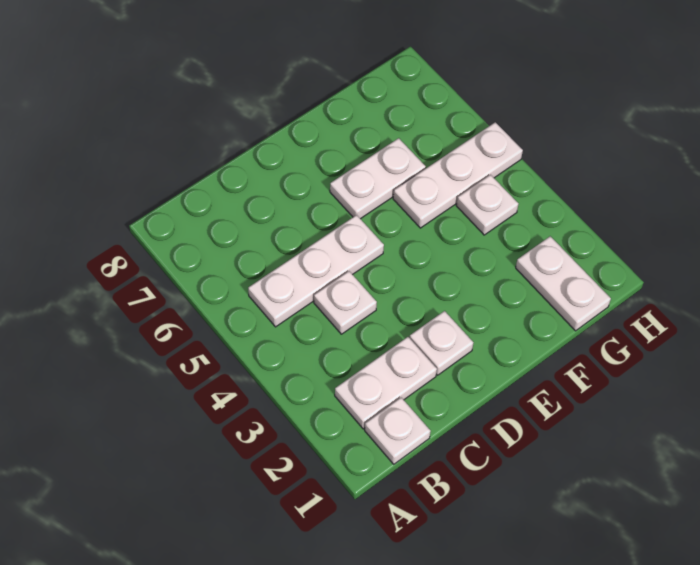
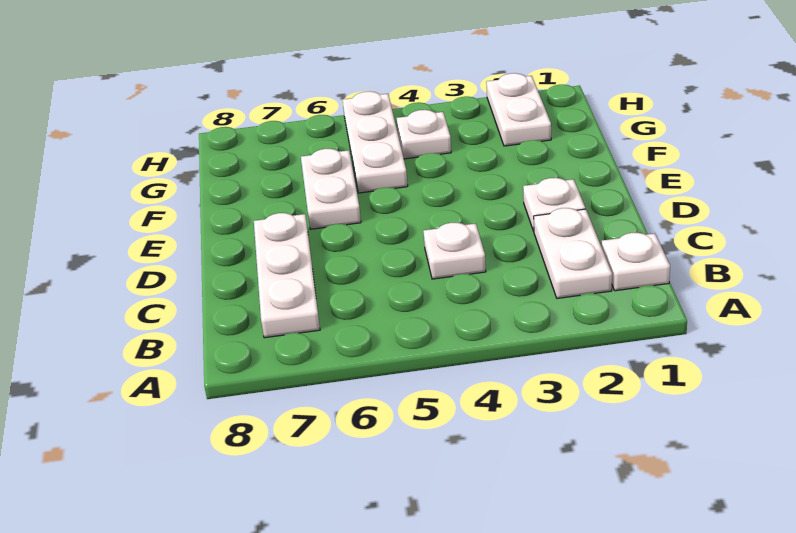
white 1x3 plate [248,215,384,327] -> white 1x3 plate moved to [254,213,320,338]
white 1x2 plate [516,236,611,331] -> white 1x2 plate turned to [486,73,551,146]

